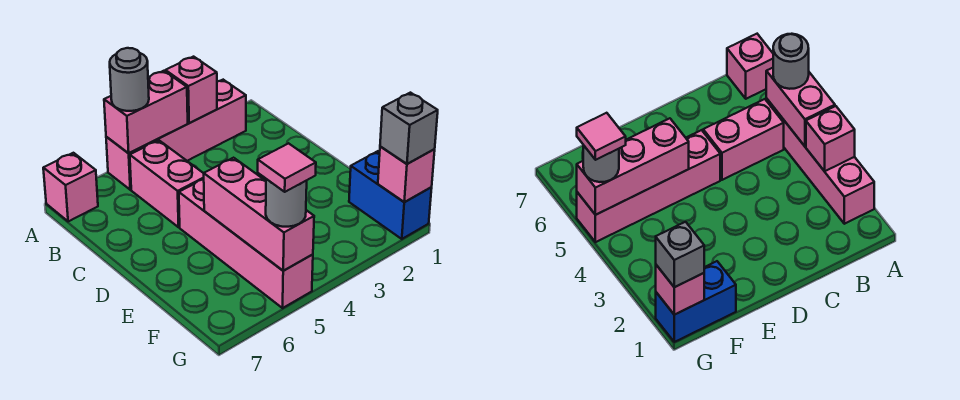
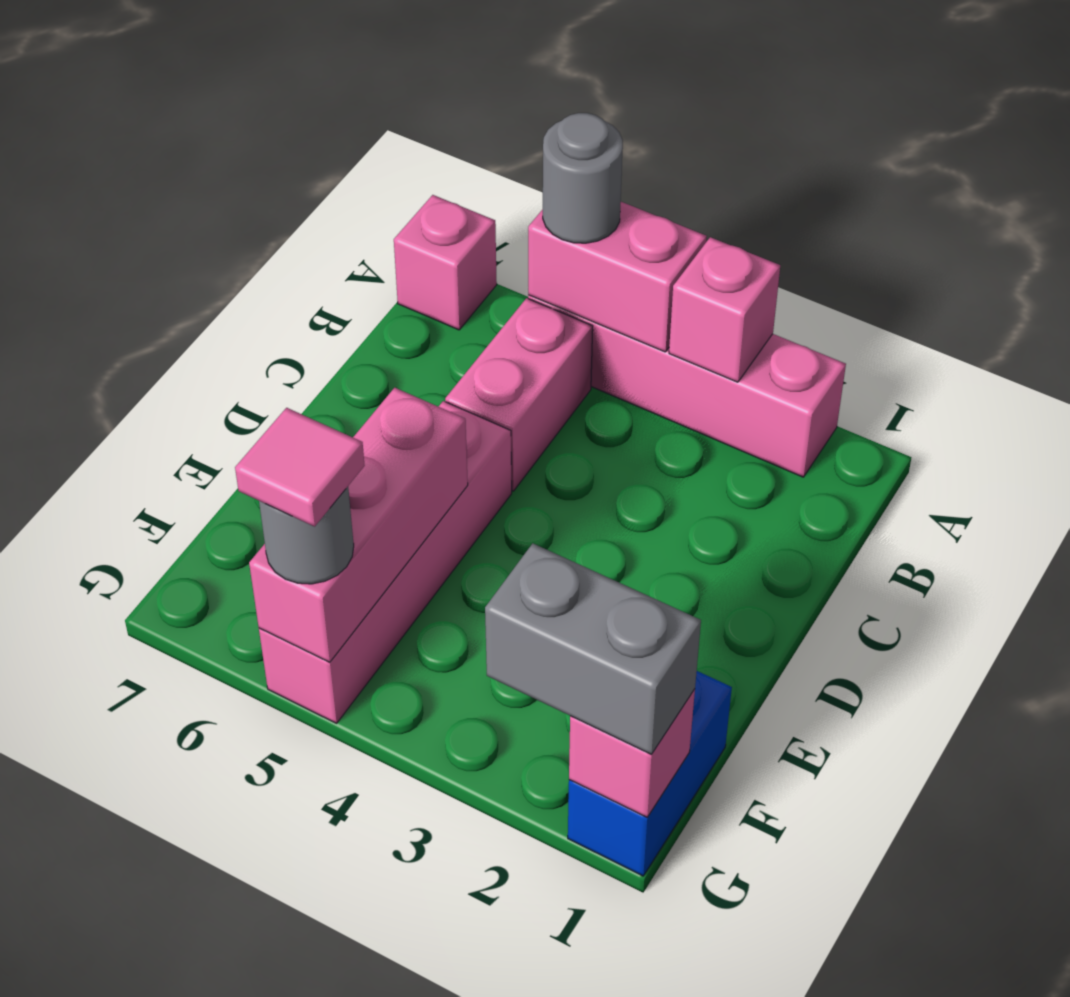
grey 1x1 brick [380,93,438,164] -> grey 1x2 brick [485,543,701,754]

